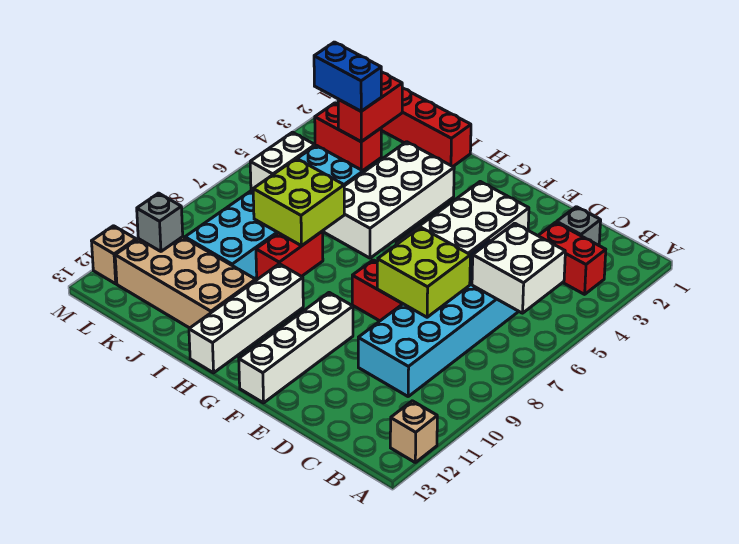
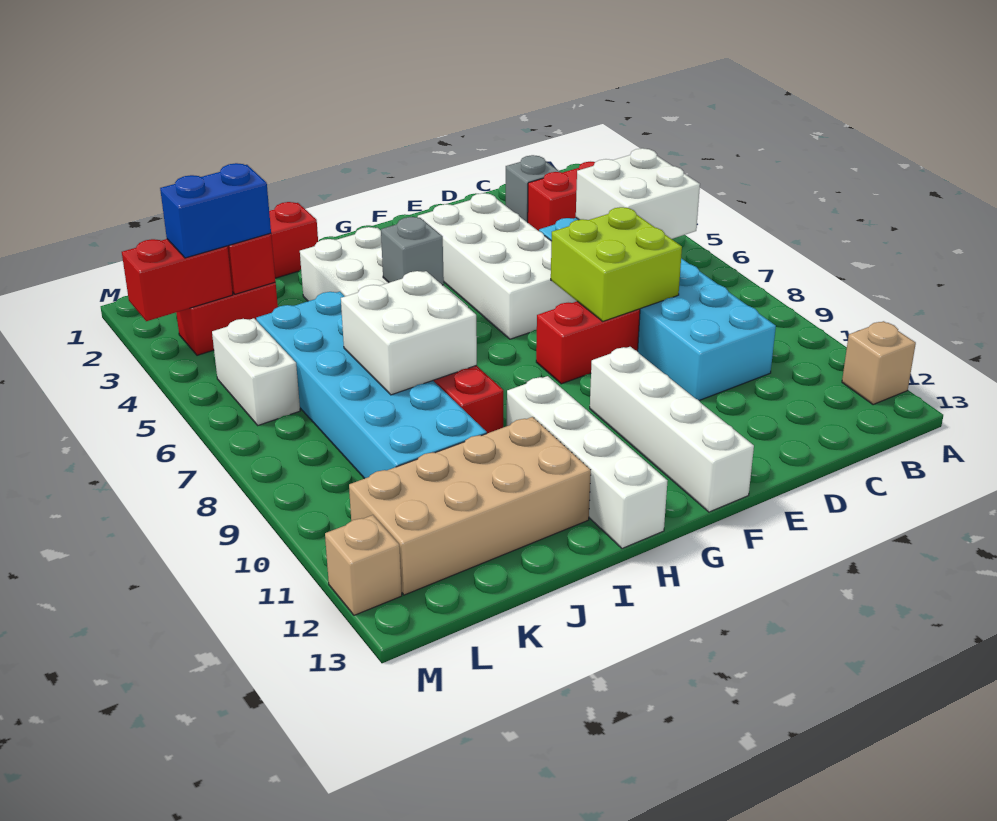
lime 2x2 brick [253,159,344,246] -> white 2x2 brick [341,271,477,395]
none -> red 1x2 brick [122,239,233,321]
grey 1x1 brick [137,193,183,251] -> grey 1x1 brick moved to [381,217,444,285]

